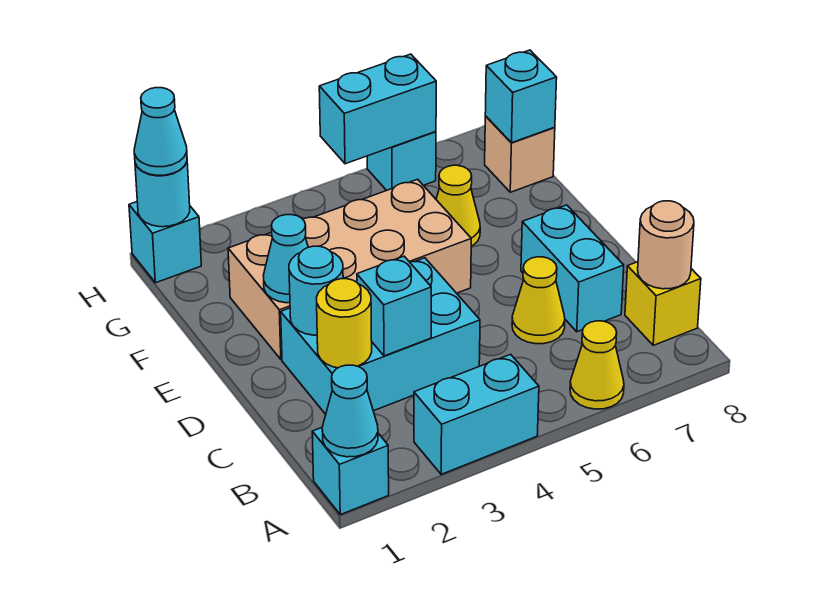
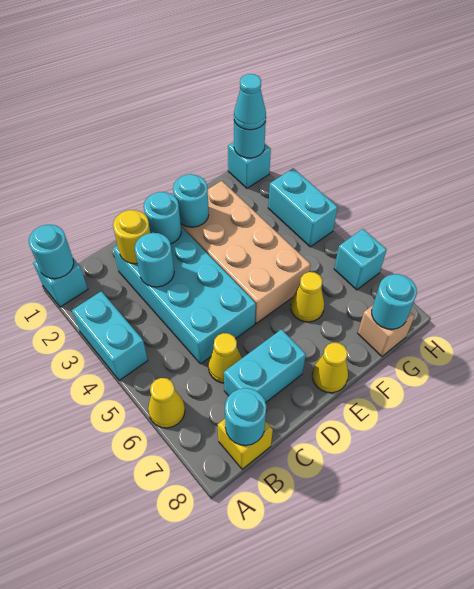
cyan 1x1 cone [322,365,378,457] -> cyan 1x1 round brick [29,225,74,279]
tan 1x1 round brick [638,201,694,289] -> cyan 1x1 round brick [225,388,266,445]
cyan 2x3 brick [281,258,480,414] -> cyan 2x4 brick [113,227,256,364]
cyan 1x1 brick [357,256,431,356] -> cyan 1x1 round brick [135,233,174,287]
cyan 1x1 cone [263,215,308,303] -> cyan 1x1 round brick [173,174,209,227]
none -> yellow 1x1 cone [312,343,348,393]
cyan 1x1 brick [485,50,557,143] -> cyan 1x1 round brick [372,274,417,329]
cyan 1x2 brick [319,54,436,164] -> cyan 1x2 brick moved to [268,168,338,247]

